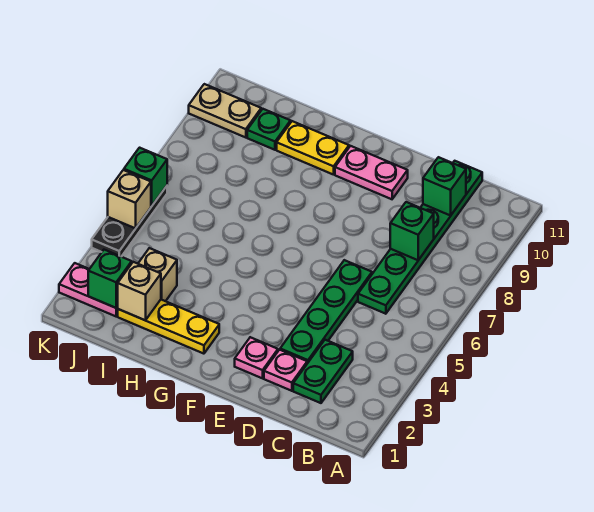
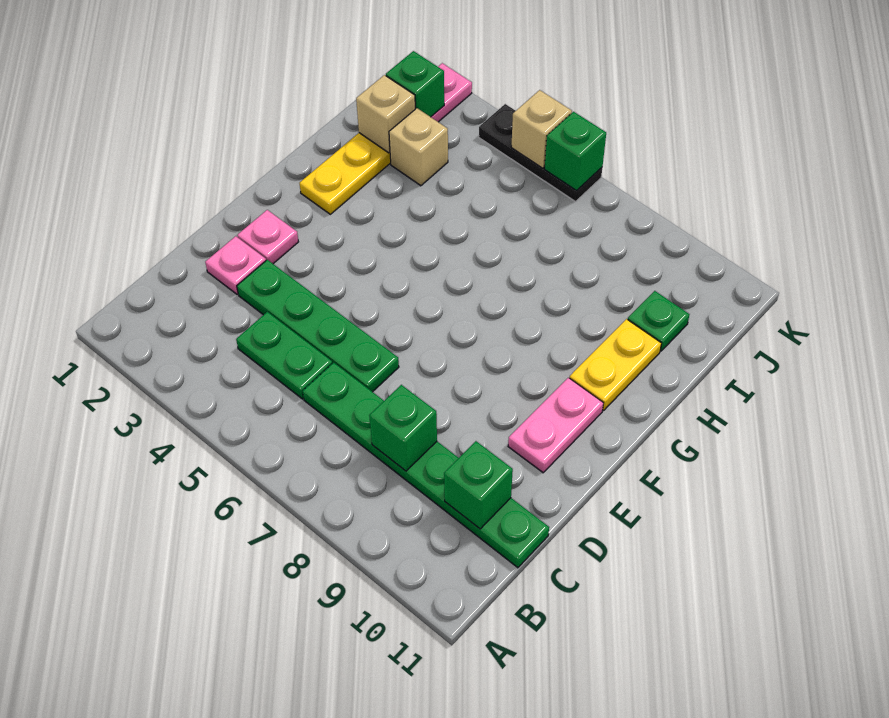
green 1x2 plate [293,340,353,403] -> green 1x2 plate moved to [236,312,332,399]
tan 1x2 plate [189,84,261,138] -> none

